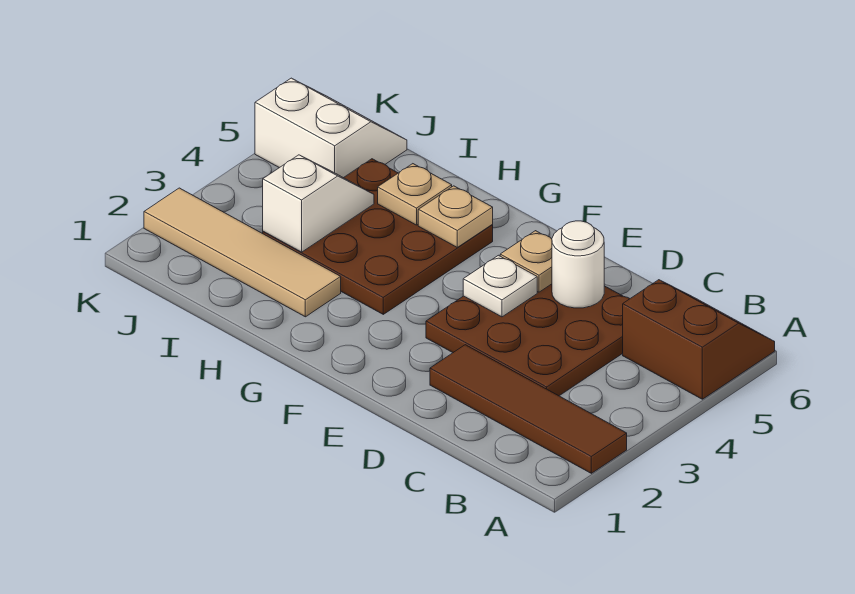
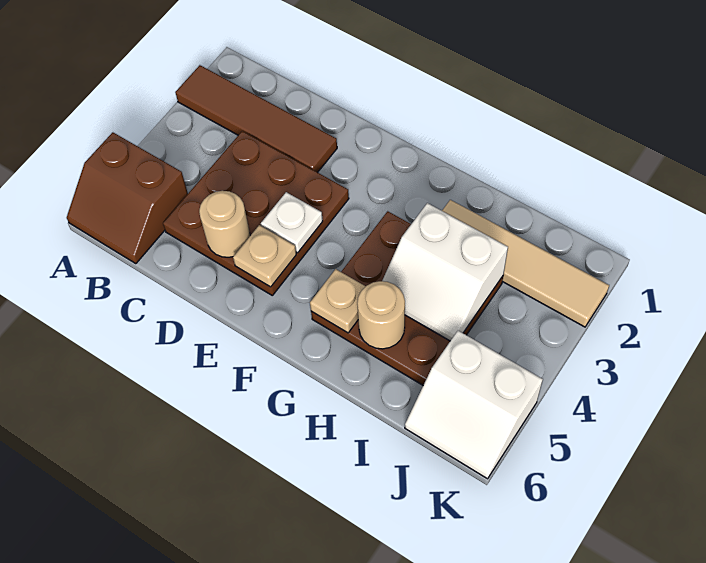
white 1x1 round brick [552,221,604,308] -> tan 1x1 round brick [199,191,250,257]
tan 1x1 plate [378,164,452,225] -> tan 1x1 round brick [357,281,405,349]
white 1x2 slope [263,155,374,252] -> white 2x2 slope [382,203,508,341]

